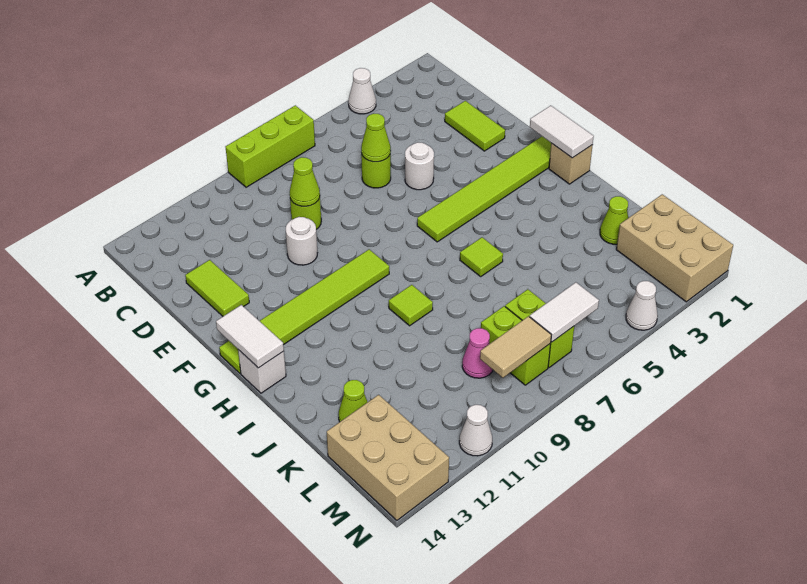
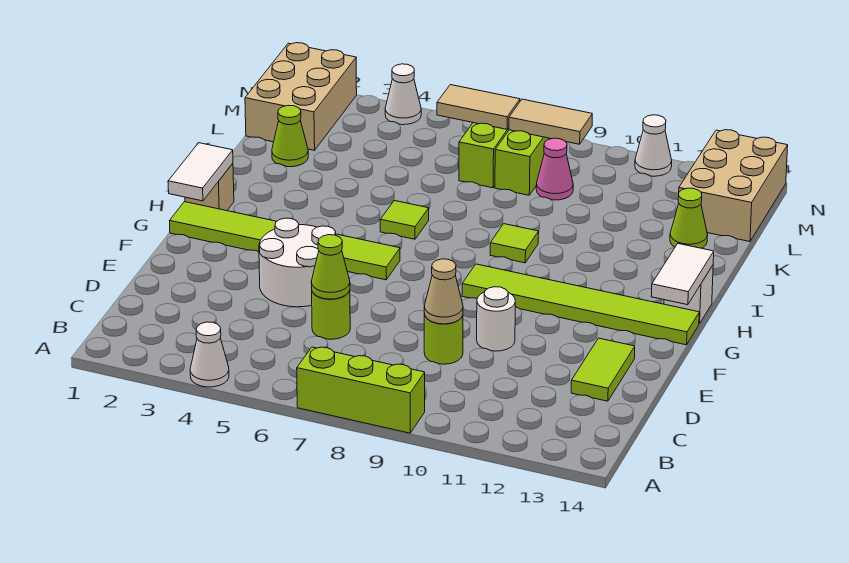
lime 1x2 tile [445,101,505,151] -> none
lime 1x1 cone [290,157,320,206] -> tan 1x1 cone [424,259,463,324]
white 1x1 round brick [405,142,434,190] -> white 2x2 round brick [259,218,336,307]
white 1x2 tile [530,282,599,342] -> tan 1x2 tile [437,85,520,129]

